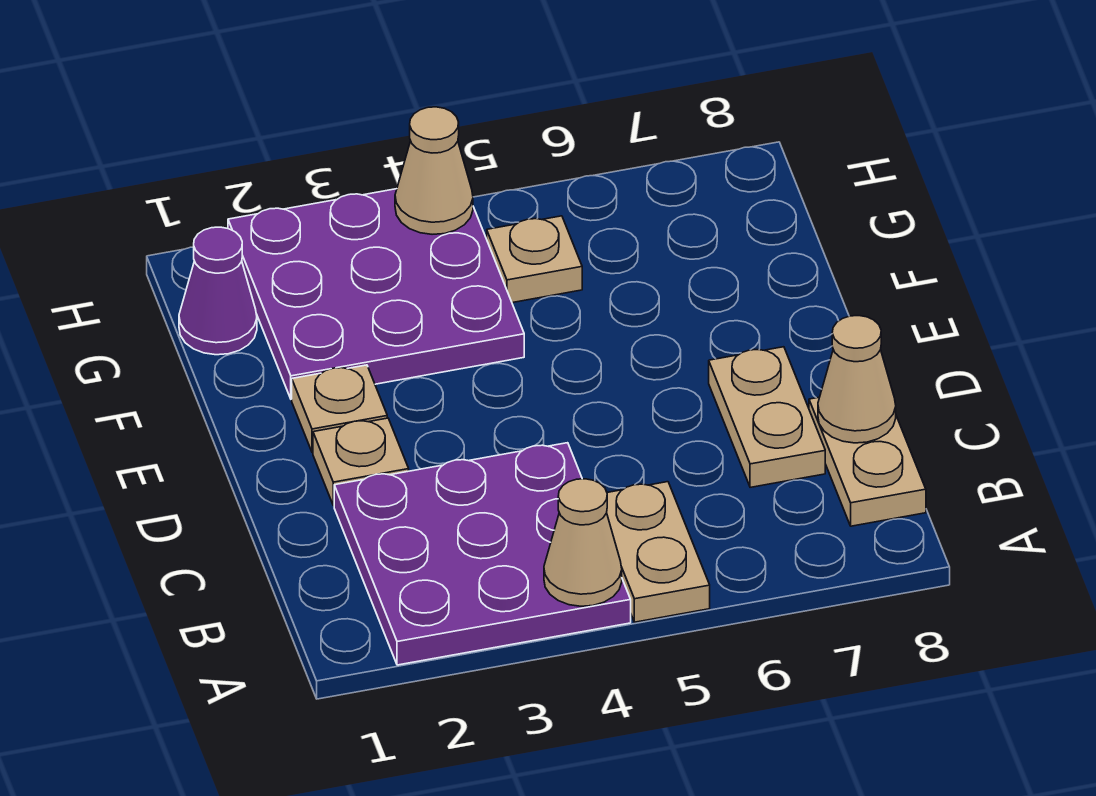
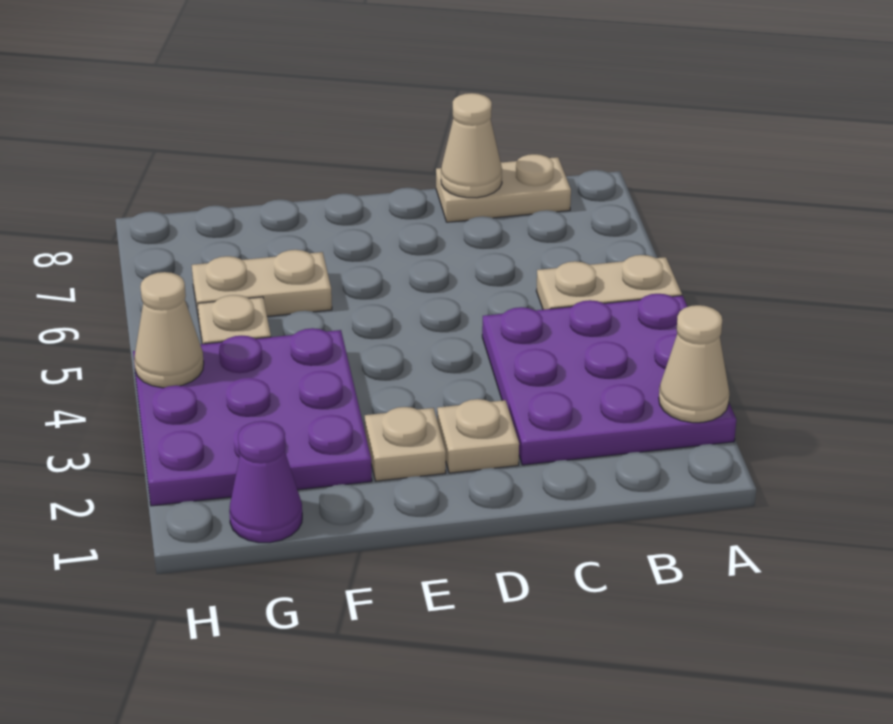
tan 1x1 cone [544,479,622,606] -> tan 1x1 cone moved to [659,305,729,423]
tan 1x2 plate [709,347,825,487] -> tan 1x2 plate moved to [192,250,332,320]

